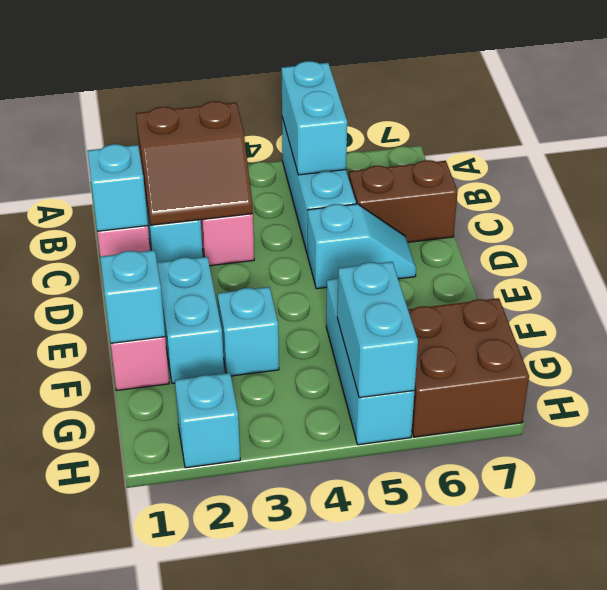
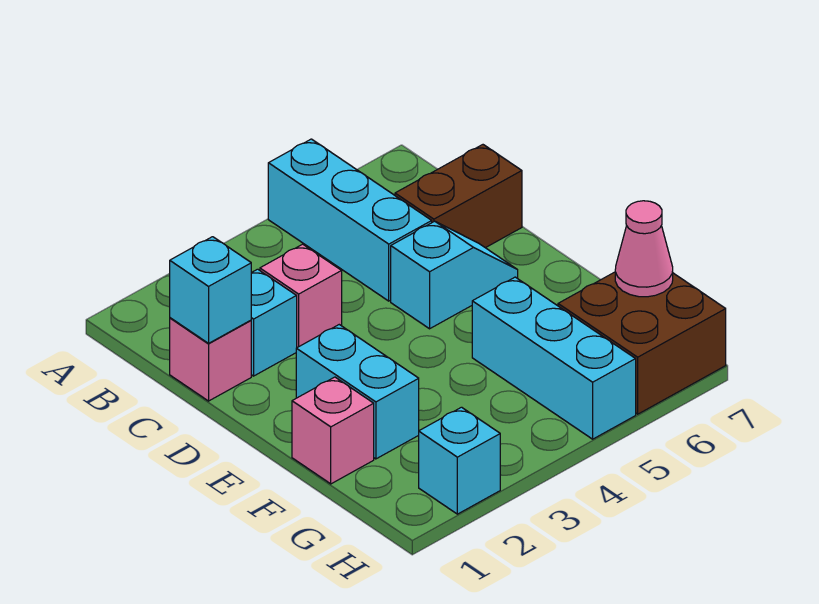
cyan 1x2 brick [281,61,347,175] -> none
brown 2x2 slope [136,101,253,225] -> none
cyan 1x1 brick [100,250,165,343] -> none
cyan 1x1 brick [218,287,279,376] -> none
cyan 1x2 brick [337,262,418,398] -> none
none -> pink 1x1 cone [615,201,673,297]

